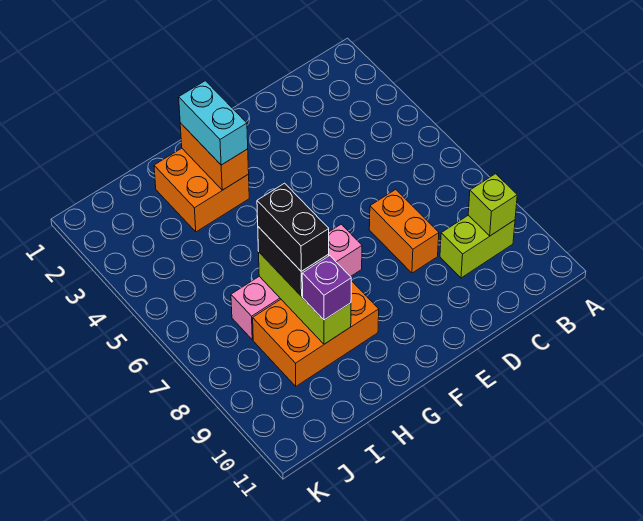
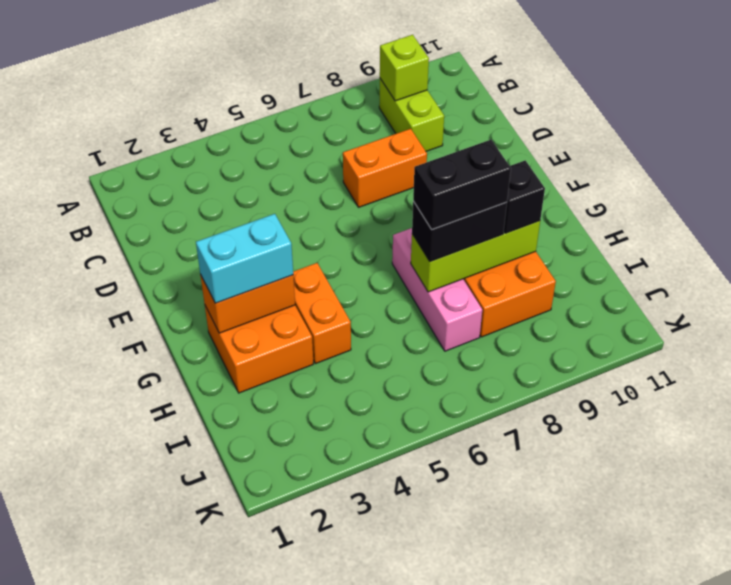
pink 1x4 brick [231,224,362,340] -> pink 1x3 brick [392,228,482,351]
none -> orange 1x2 brick [293,263,351,364]
purple 1x1 brick [302,256,351,320] -> black 1x1 brick [504,160,545,233]

